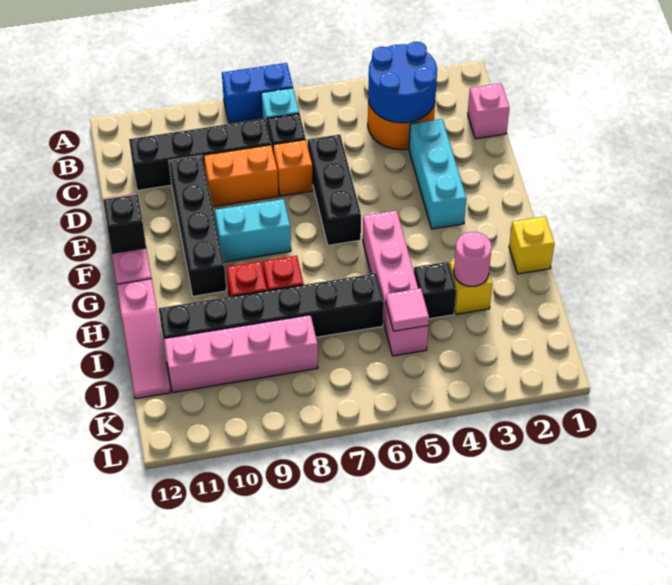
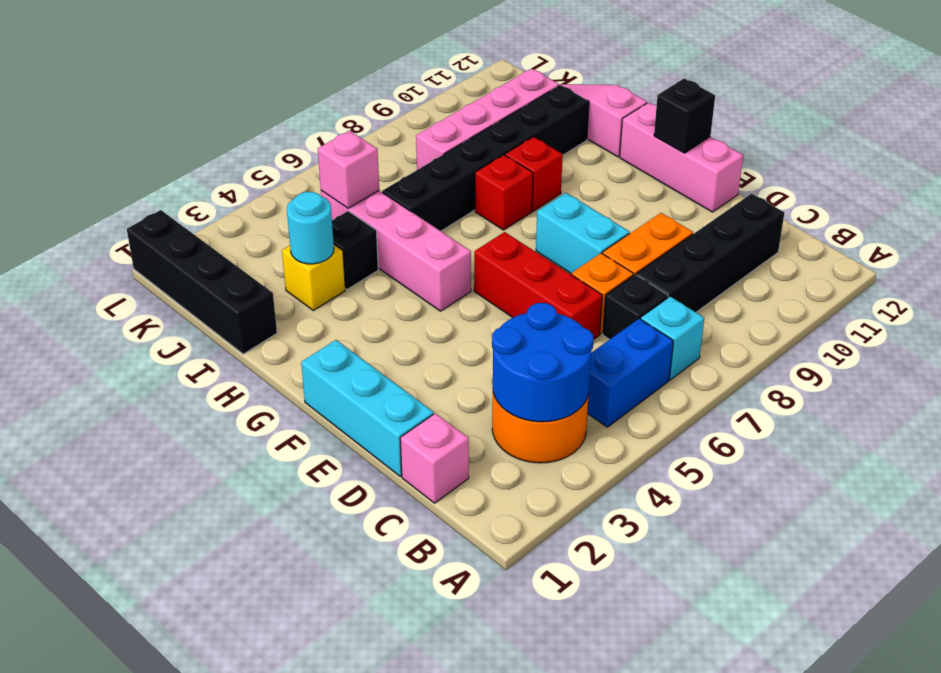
blue 1x2 brick [222,63,293,123] -> blue 1x2 brick moved to [587,319,673,427]
cyan 1x3 brick [409,119,466,229] -> cyan 1x3 brick moved to [301,340,434,476]
black 1x3 brick [308,135,361,245] -> red 1x3 brick [474,232,602,339]
black 1x4 brick [169,155,226,296] -> black 1x4 brick moved to [127,210,277,354]
cyan 1x2 brick [215,199,291,262] -> cyan 1x2 brick turned to [536,193,630,274]
yellow 1x1 brick [509,216,554,274] -> none
pink 1x1 round brick [454,232,492,286] -> cyan 1x1 round brick [287,192,334,264]
pink 1x1 tile [386,288,429,331] -> pink 1x1 brick [318,131,379,208]

